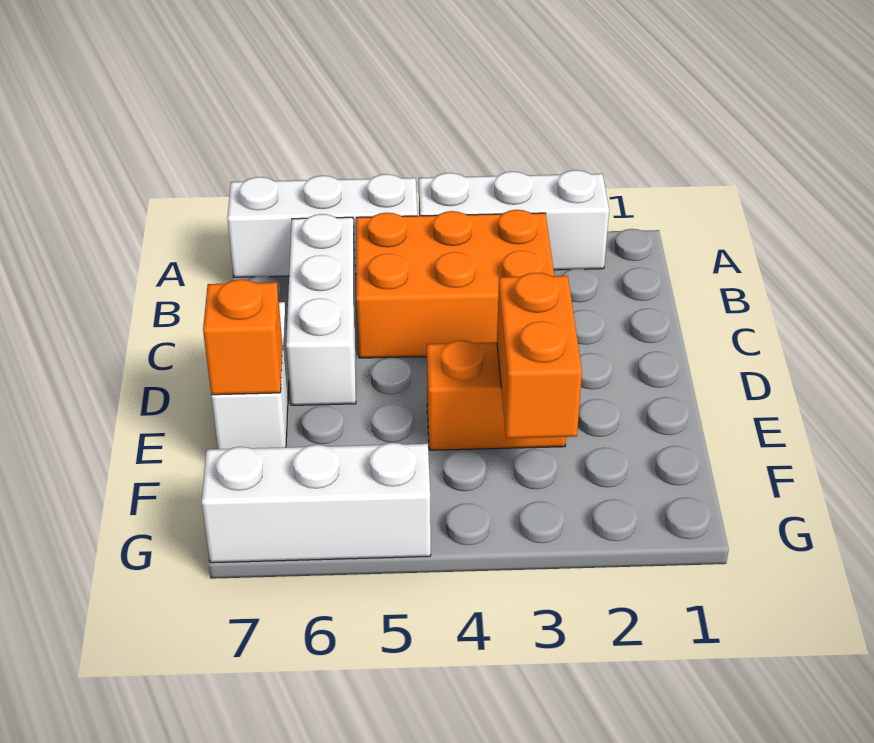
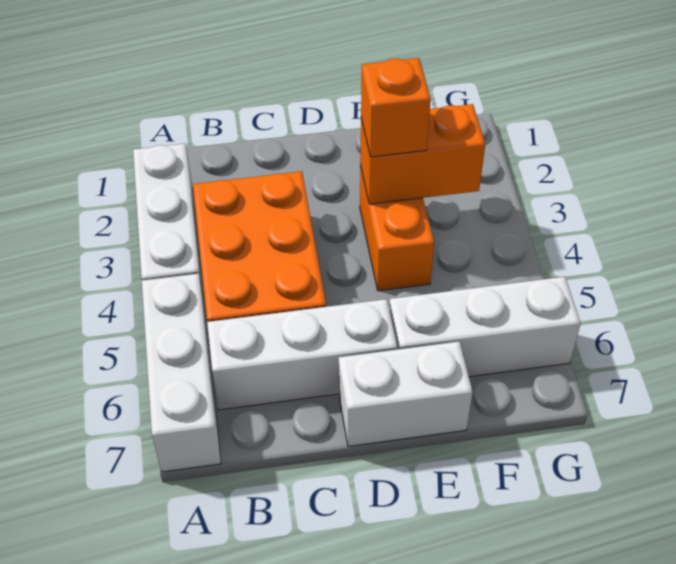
orange 1x1 brick [203,279,283,395] -> orange 1x1 brick moved to [361,58,431,157]
white 1x3 brick [202,443,431,563] -> white 1x3 brick turned to [389,277,581,377]

